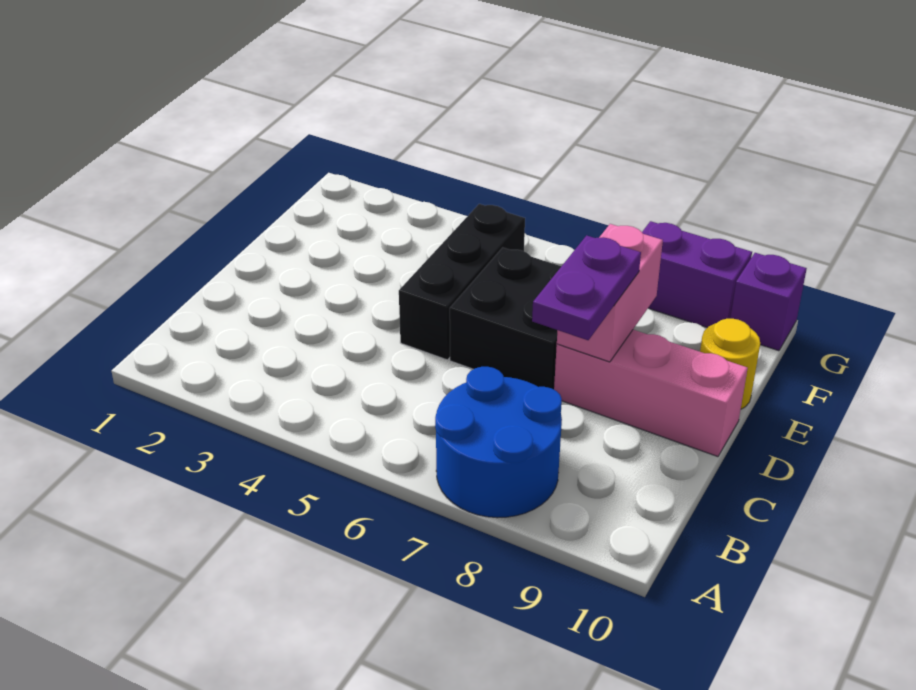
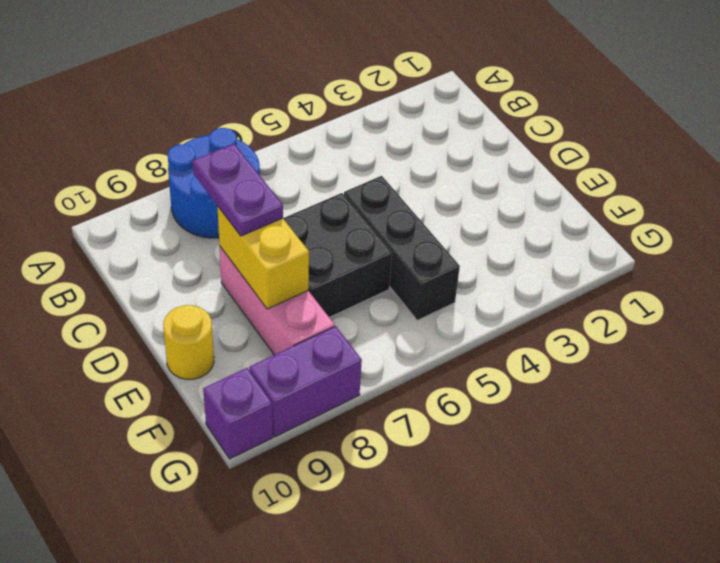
pink 1x3 brick [554,330,748,457] -> pink 1x3 brick turned to [220,247,335,355]
pink 1x2 brick [557,224,663,362] -> yellow 1x2 brick [217,206,309,309]

